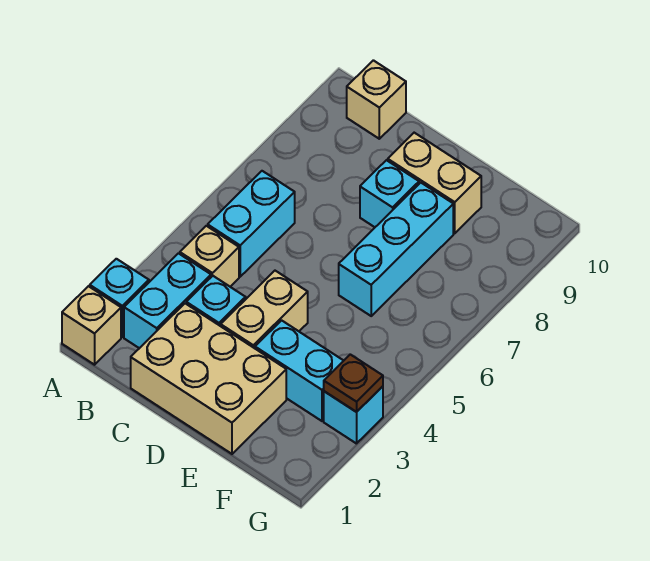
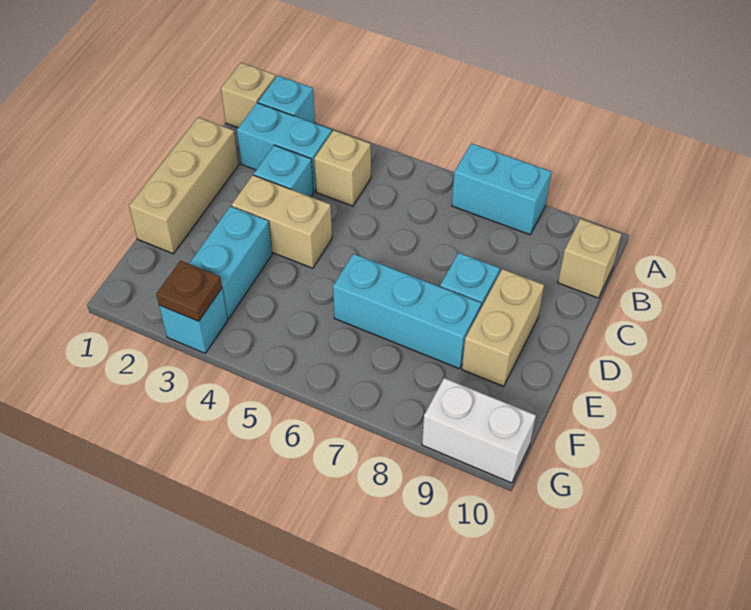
cyan 1x2 brick [208,171,295,277] -> cyan 1x2 brick moved to [452,143,551,235]
tan 2x3 brick [131,303,286,454] -> tan 1x3 brick [129,117,238,254]
none -> white 1x2 brick [422,378,536,483]

